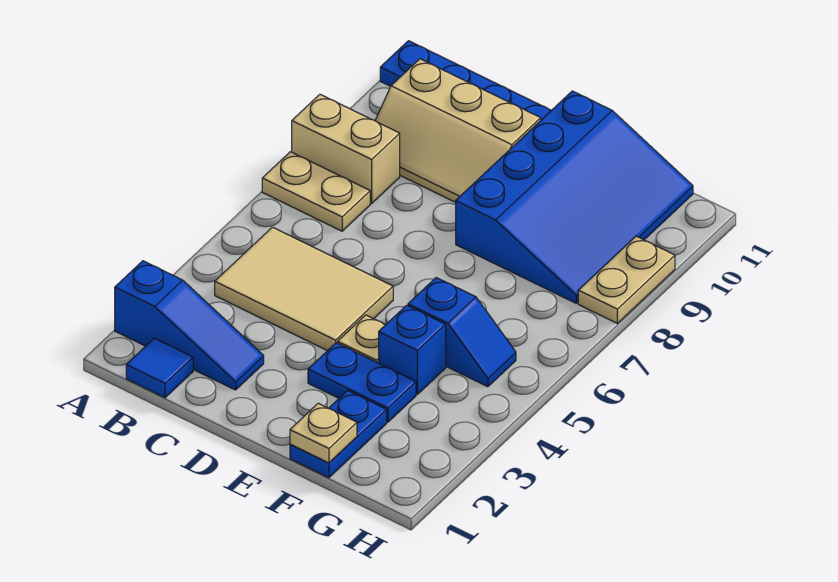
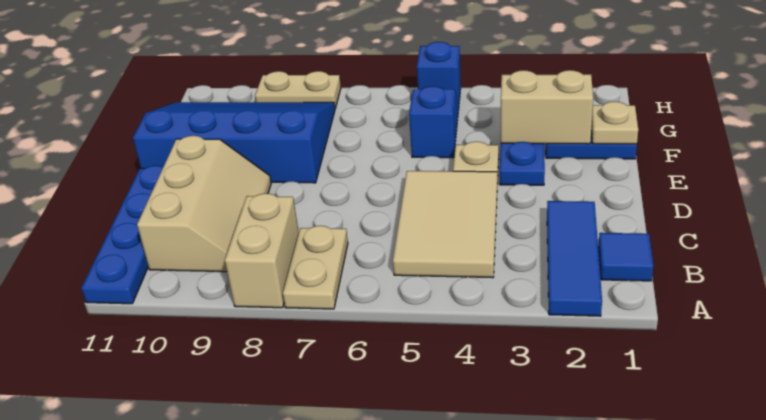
blue 1x3 slope [115,261,264,390] -> blue 1x3 tile [547,201,602,316]
none -> tan 1x2 brick [501,70,593,144]
blue 1x1 brick [379,305,446,394] -> blue 1x1 brick moved to [417,42,461,108]

